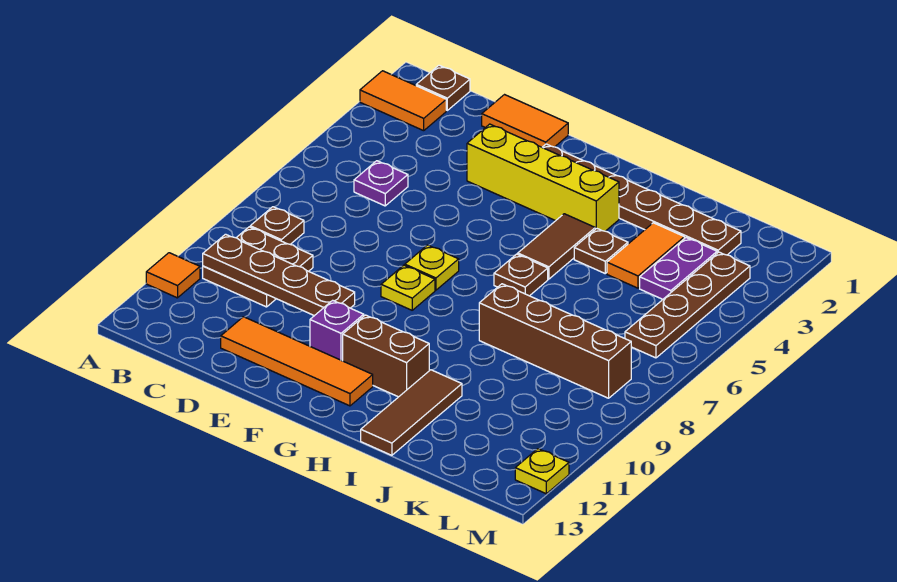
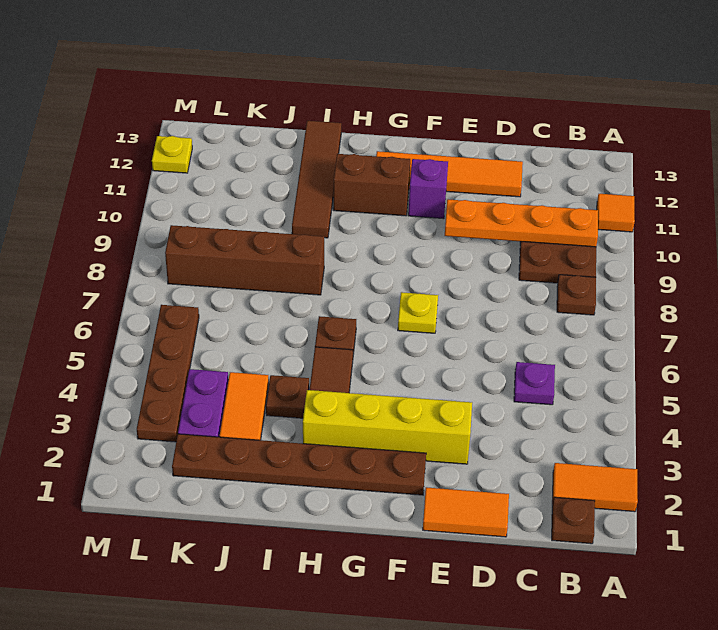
brown 1x4 plate [203,234,355,316] -> orange 1x4 plate [445,199,598,247]
yellow 1x1 plate [381,265,435,310] -> none
brown 1x3 tile [361,370,462,455] -> brown 1x4 tile [292,121,341,238]

